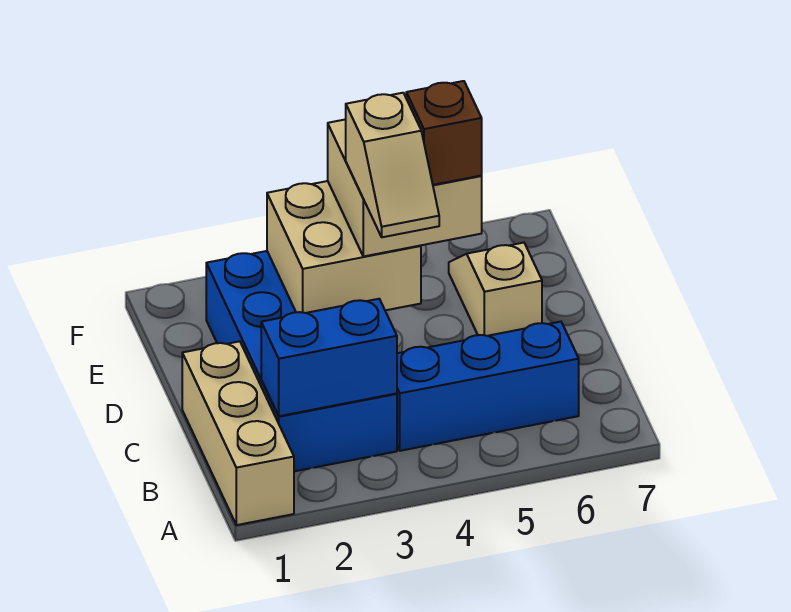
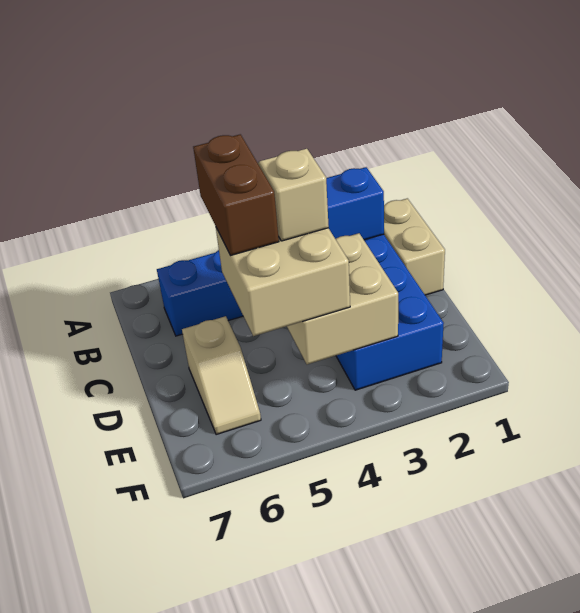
tan 1x3 brick [182,341,294,525] -> tan 1x2 brick [384,198,445,295]
brown 1x1 brick [406,81,482,185] -> brown 1x2 brick [193,134,279,256]

